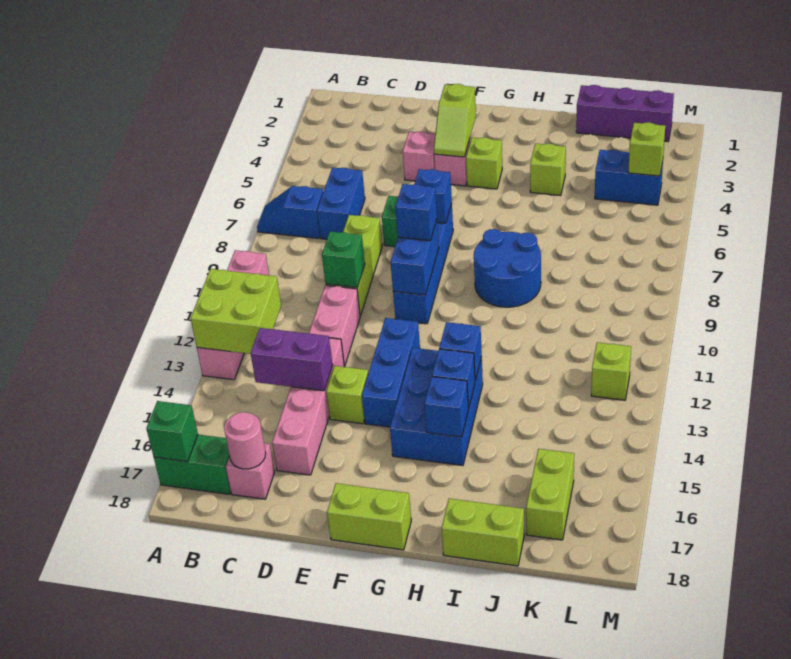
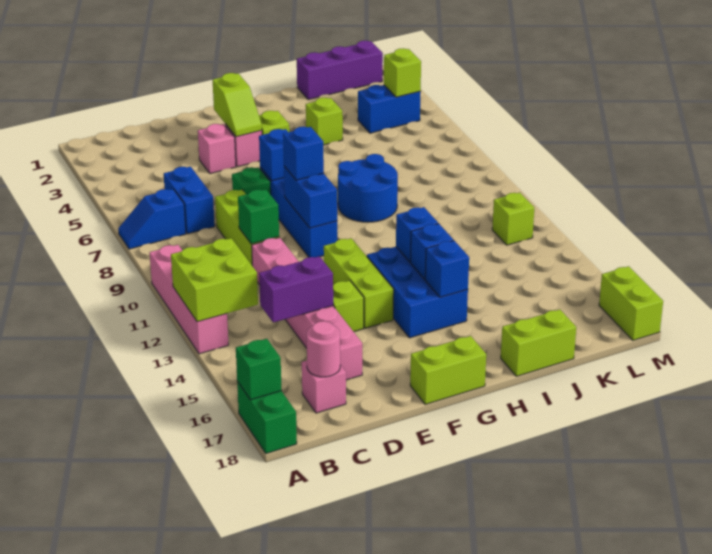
green 1x2 brick [154,435,231,494] -> green 1x2 brick turned to [237,382,297,454]
blue 1x3 brick [362,318,420,427] -> lime 1x3 brick [324,238,394,328]
lime 1x2 brick [526,449,574,540] -> lime 1x2 brick moved to [599,266,663,340]

